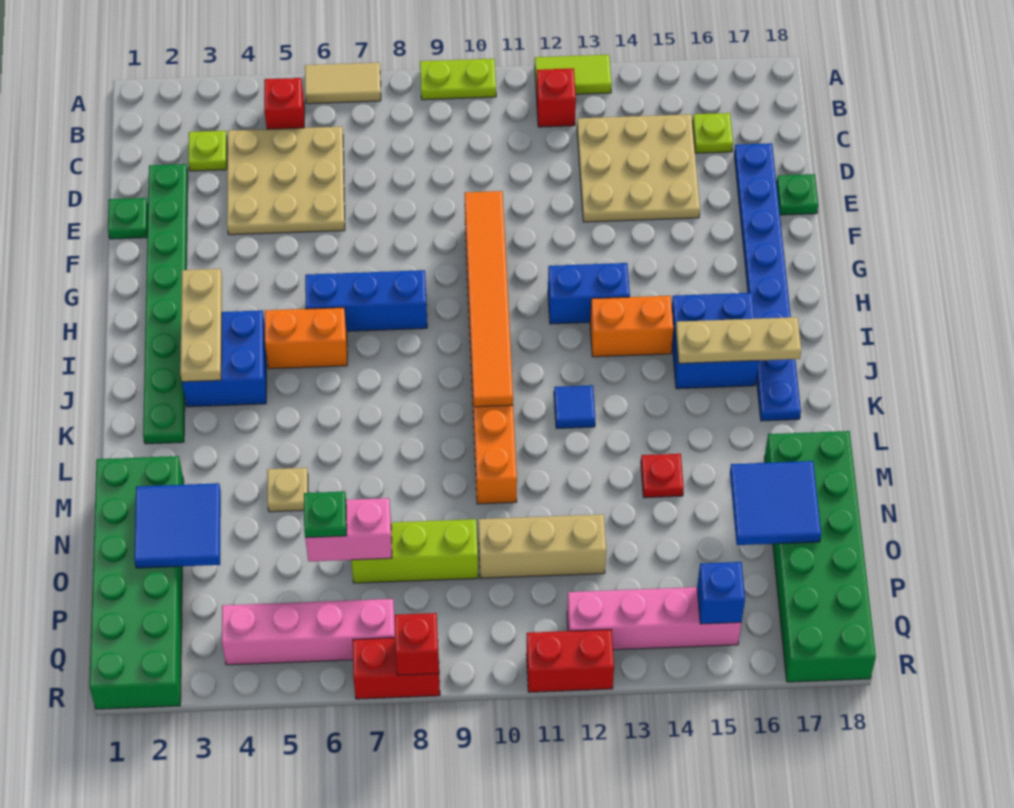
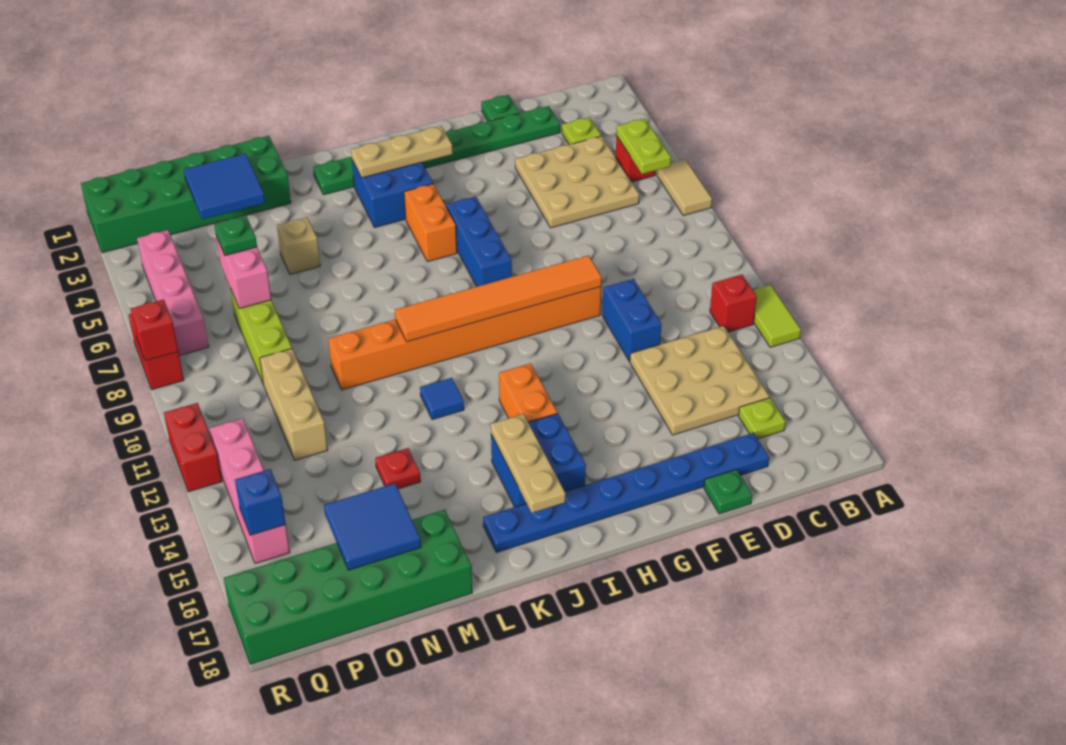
lime 1x2 plate [420,59,496,100] -> lime 1x2 plate moved to [617,118,671,174]
blue 1x2 brick [548,263,630,324] -> blue 1x2 brick moved to [602,279,661,361]
tan 1x1 plate [267,468,308,512] -> tan 1x1 brick [277,217,320,274]

